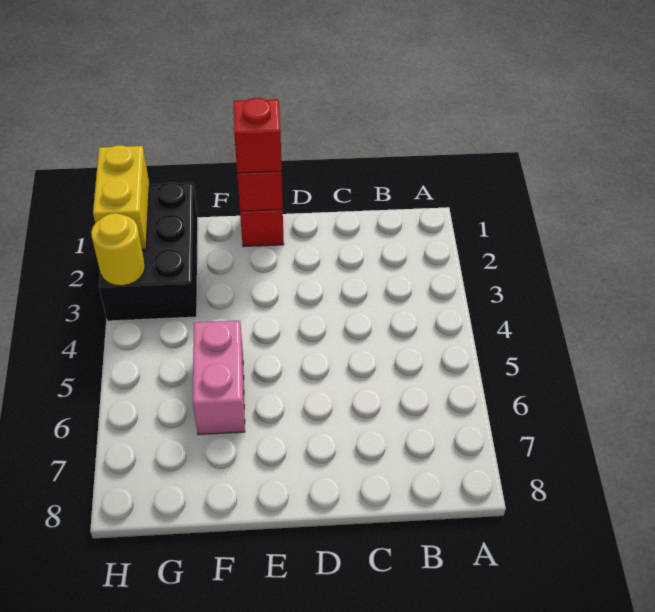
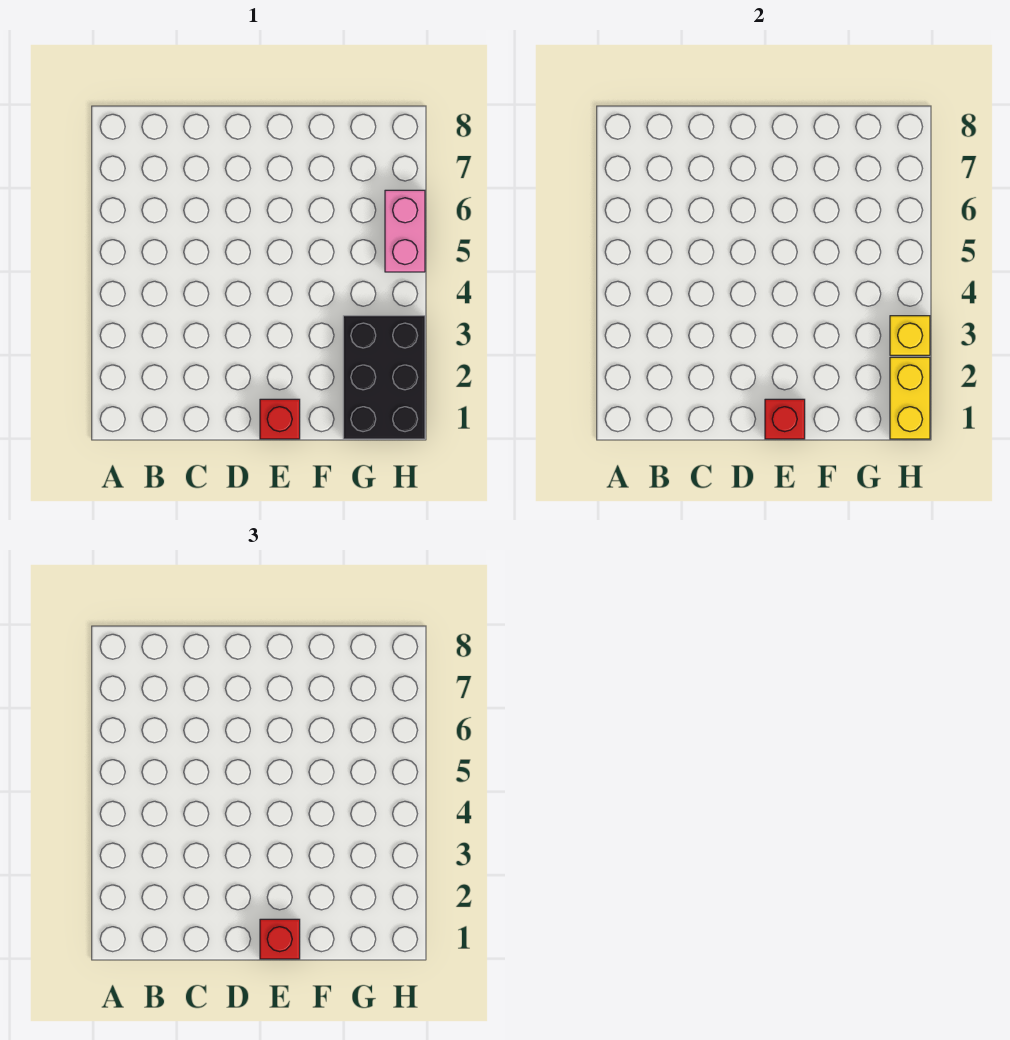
pink 1x2 brick [193,321,245,434] -> pink 1x2 brick moved to [385,190,425,272]
yellow 1x1 round brick [91,213,145,286] -> yellow 1x1 brick [890,316,930,355]

